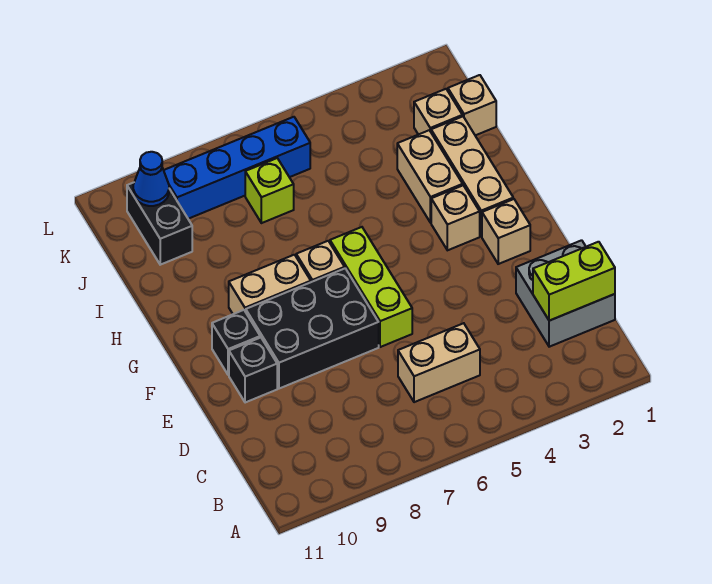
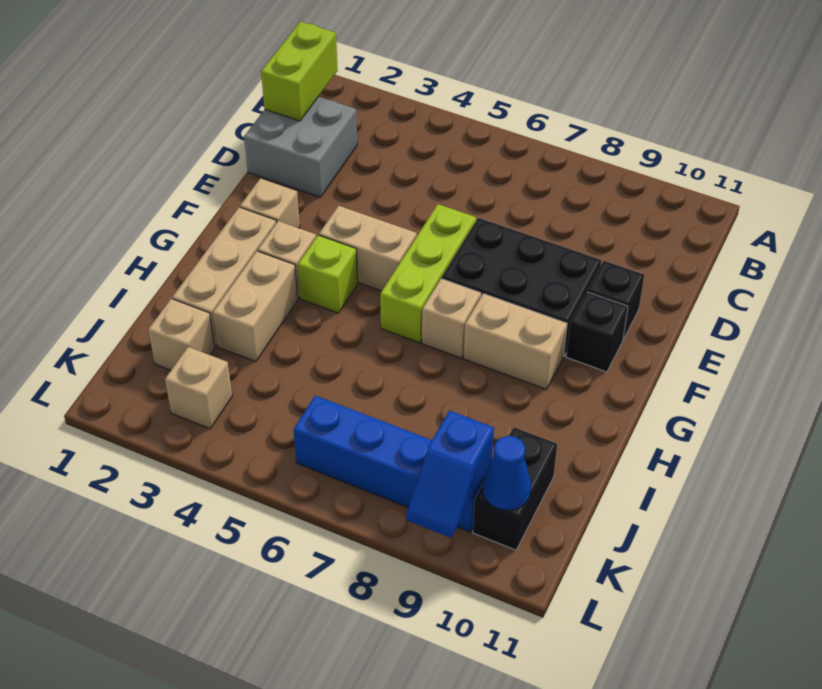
lime 1x2 brick [533,242,615,321] -> lime 1x2 brick turned to [261,21,338,121]
tan 1x2 brick [398,323,480,402] -> tan 1x2 brick moved to [319,206,417,291]
tan 1x1 brick [448,75,496,135] -> tan 1x1 brick moved to [165,347,232,429]
lime 1x1 brick [245,158,294,223] -> lime 1x1 brick moved to [298,235,358,313]
none -> blue 1x2 slope [406,411,494,538]

